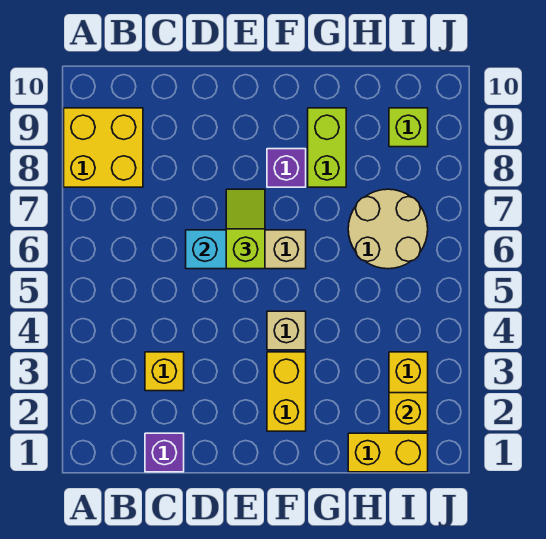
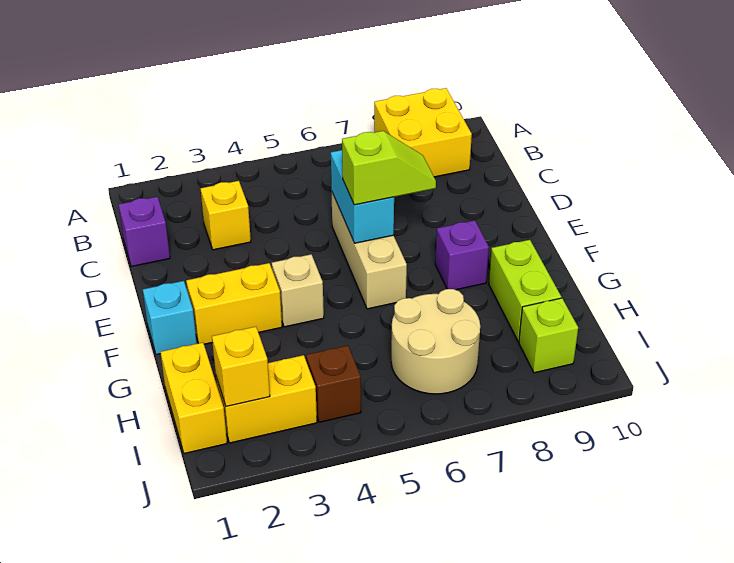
none -> cyan 1x1 brick [143,281,197,355]
lime 1x2 brick [308,108,346,187] -> lime 1x2 brick turned to [489,240,561,342]
none -> brown 1x1 brick [306,345,361,422]

